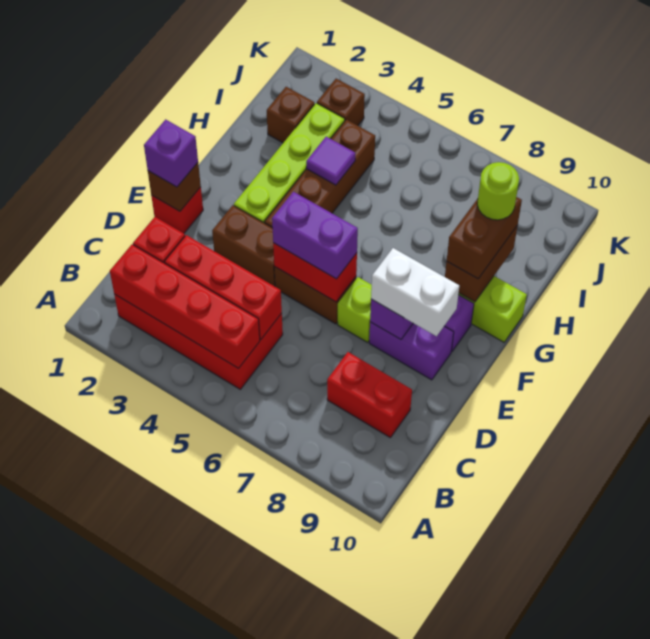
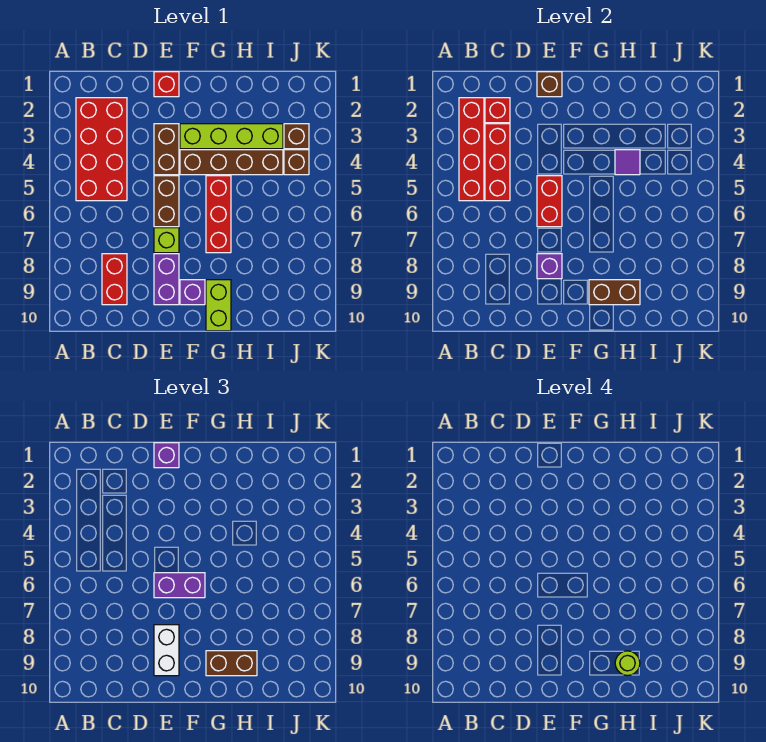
purple 1x2 brick [272,192,358,279] -> purple 1x2 brick turned to [154,573,205,598]
none -> red 1x3 brick [206,176,231,253]
brown 1x1 brick [267,87,315,143] -> brown 1x1 brick moved to [284,150,309,175]

